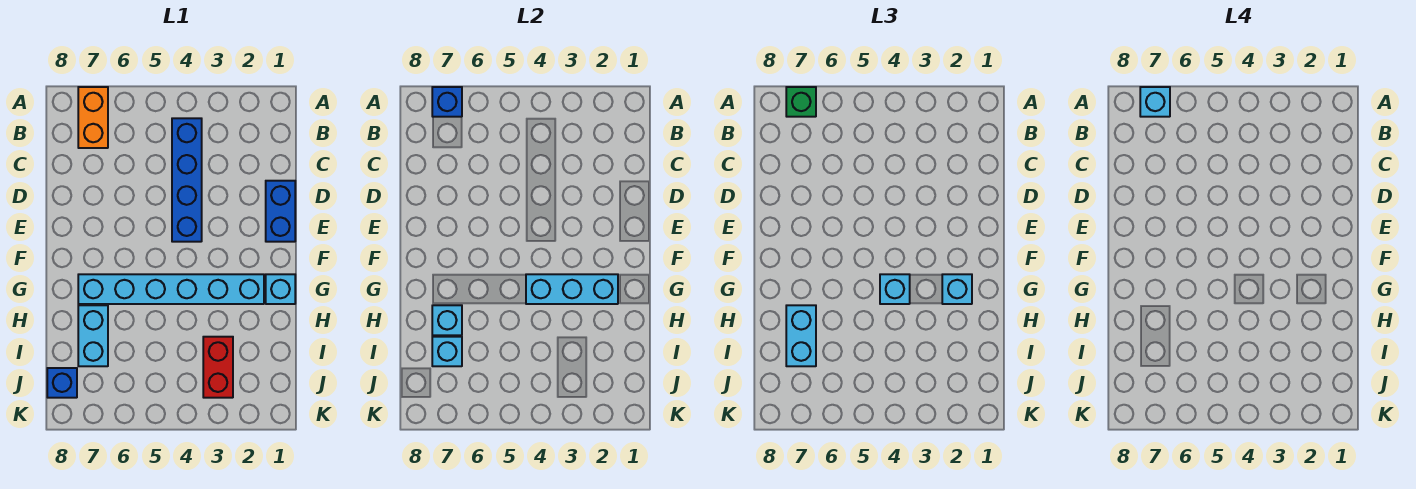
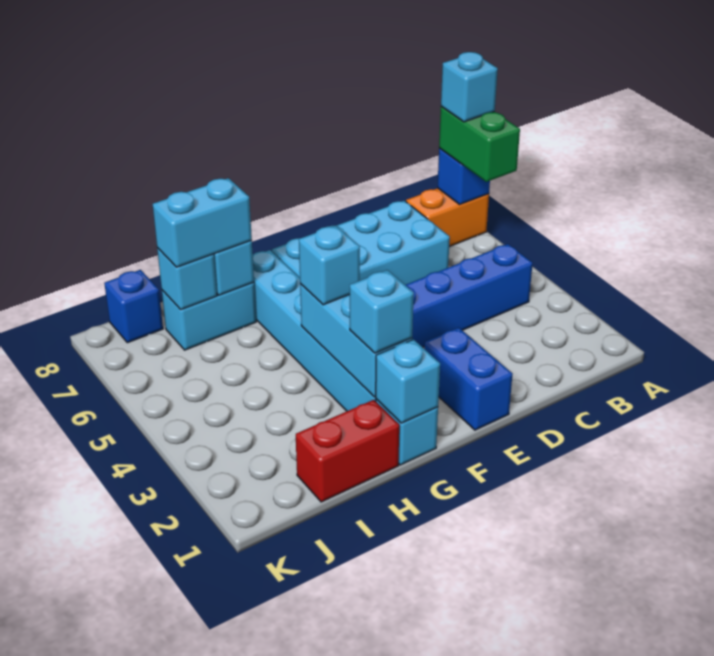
green 1x1 brick [786,87,816,117] -> green 1x2 brick [439,106,520,182]
none -> cyan 2x4 brick [272,201,450,285]
blue 1x2 brick [266,181,295,242] -> blue 1x2 brick turned to [424,328,512,430]
none -> cyan 1x1 brick [376,339,440,423]
red 1x2 brick [203,337,233,398] -> red 1x2 brick moved to [296,400,399,502]

